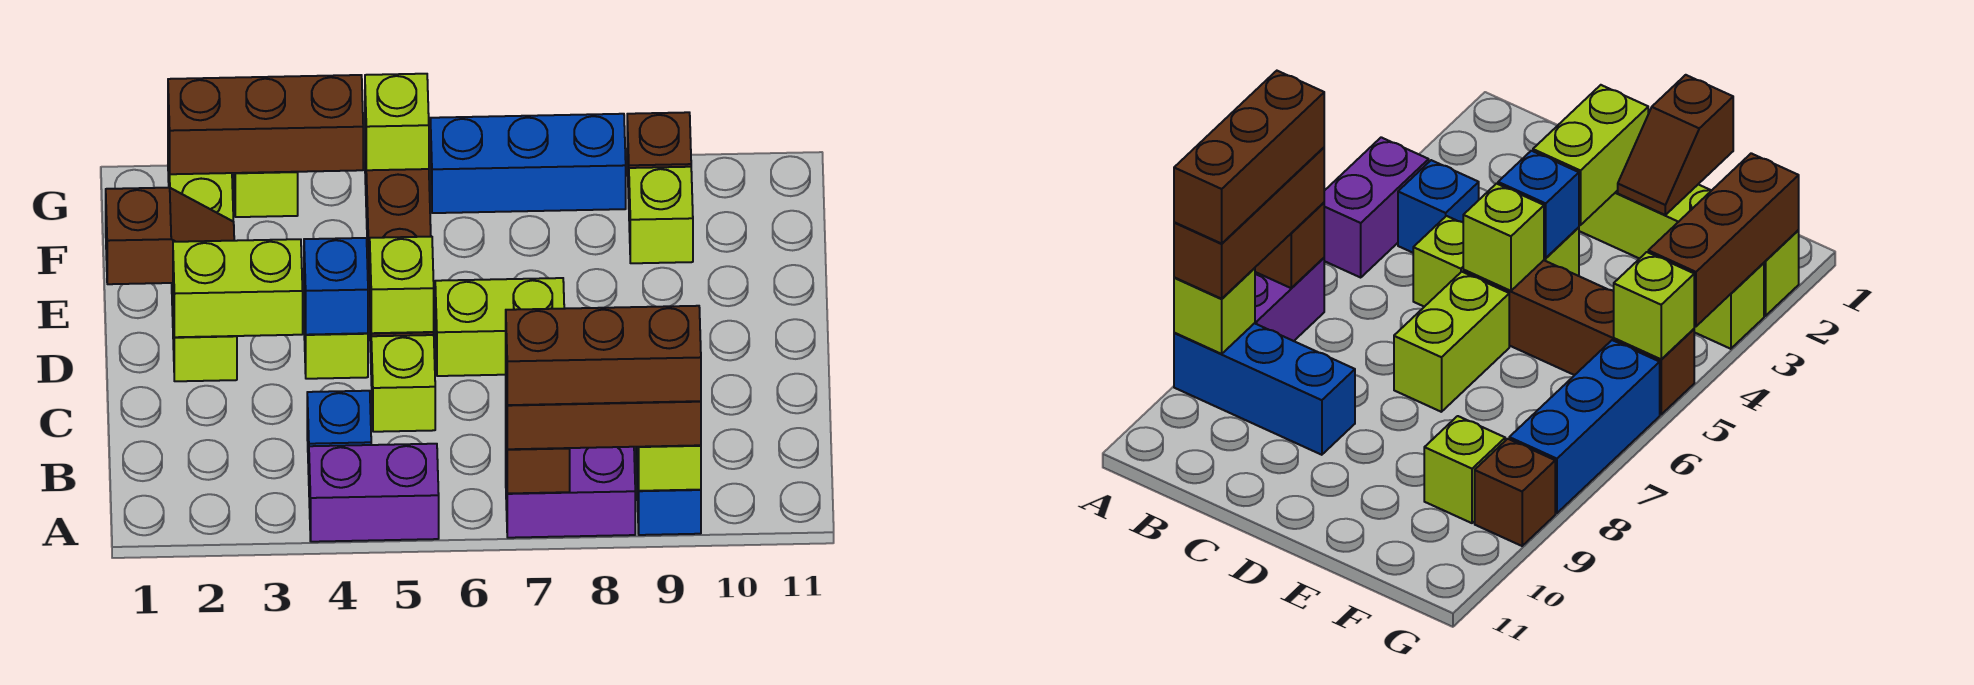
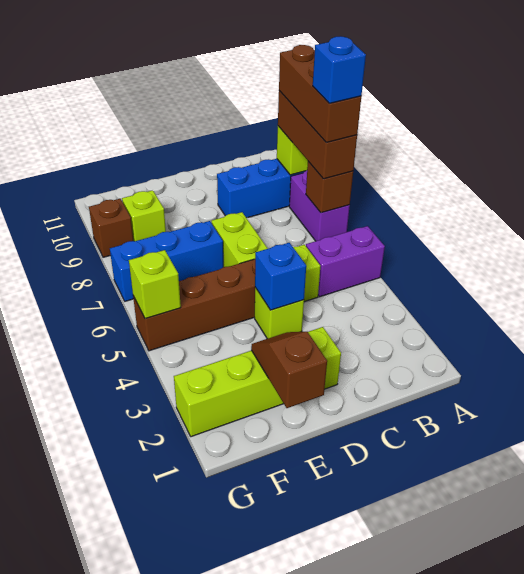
purple 1x2 brick [309,444,439,542] -> purple 1x2 brick turned to [306,226,385,297]
blue 1x1 brick [307,391,371,474] -> blue 1x1 brick moved to [313,36,366,103]
lime 1x2 brick [173,239,303,337] -> none
lime 1x1 brick [370,237,434,333] -> none
brown 1x3 brick [168,75,363,174] -> none
lime 1x1 brick [234,172,298,217] -> none
blue 1x3 brick [430,114,626,213] -> blue 1x3 brick turned to [110,221,223,301]

